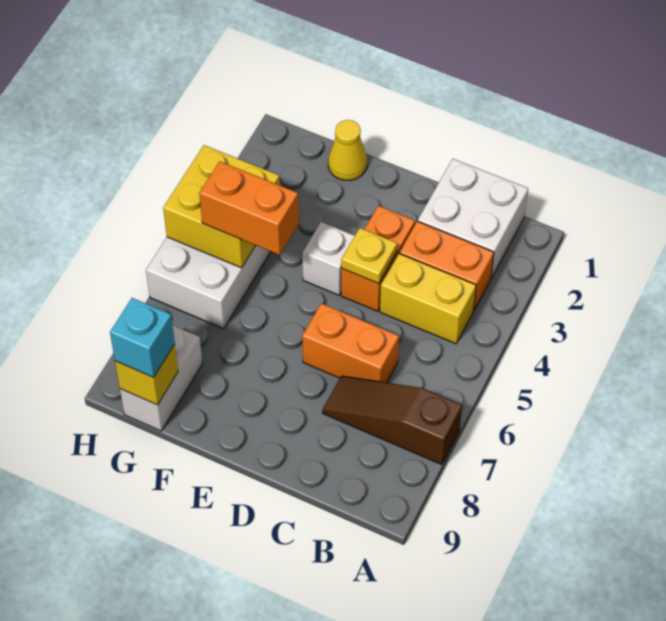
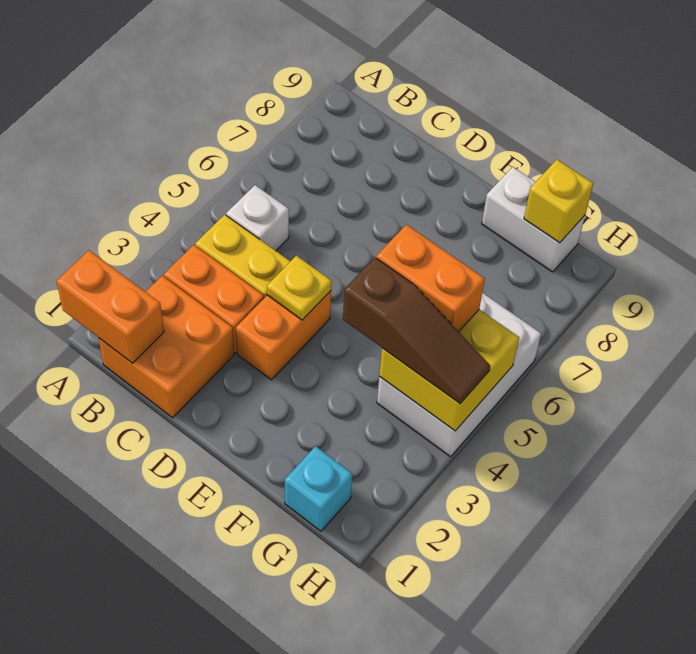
brown 1x3 slope [323,376,462,465] -> brown 1x3 slope moved to [343,258,490,403]
white 2x2 brick [418,159,528,278] -> orange 2x2 brick [99,276,234,418]
orange 1x2 brick [302,303,399,383] -> orange 1x2 brick moved to [57,250,164,363]
white 1x1 brick [302,222,355,295] -> white 1x1 brick moved to [226,185,289,251]
yellow 1x1 cone [328,120,367,180] -> none
white 1x2 brick [120,326,202,431] -> white 1x2 brick turned to [482,167,585,272]
cyan 1x1 brick [110,298,175,377] -> cyan 1x1 brick moved to [285,446,352,531]

